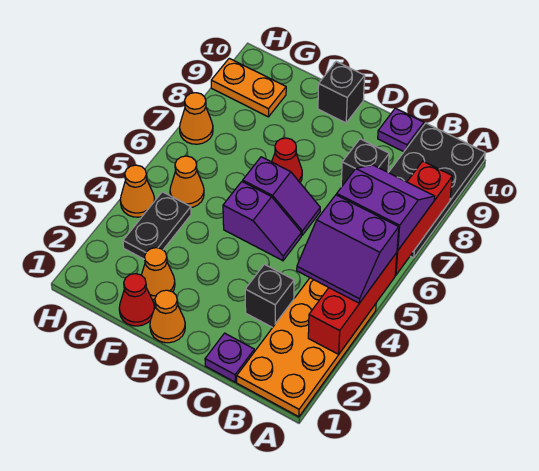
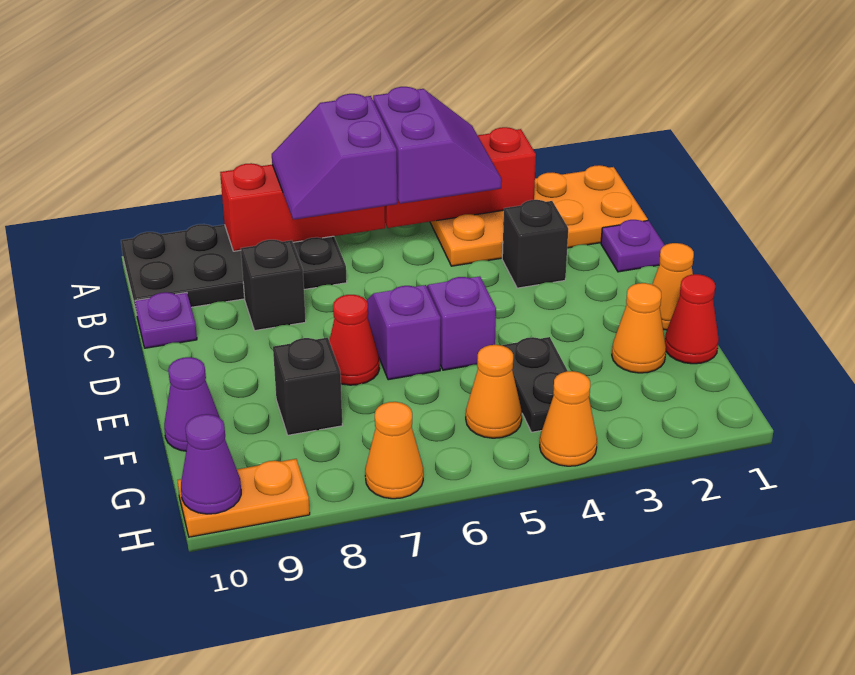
black 1x1 brick [318,62,365,123] -> black 1x1 brick moved to [273,338,342,435]
none -> purple 1x1 cone [164,357,220,451]
black 1x2 plate [123,192,191,259] -> black 1x2 plate turned to [502,337,567,432]
orange 1x2 plate [211,58,286,117] -> orange 1x2 plate turned to [177,459,310,537]
none -> purple 1x1 cone [181,414,241,514]

